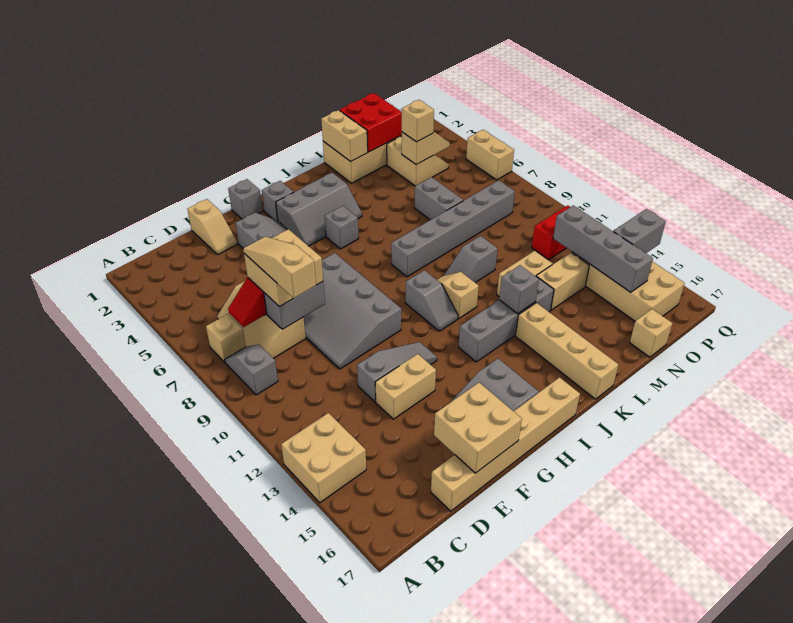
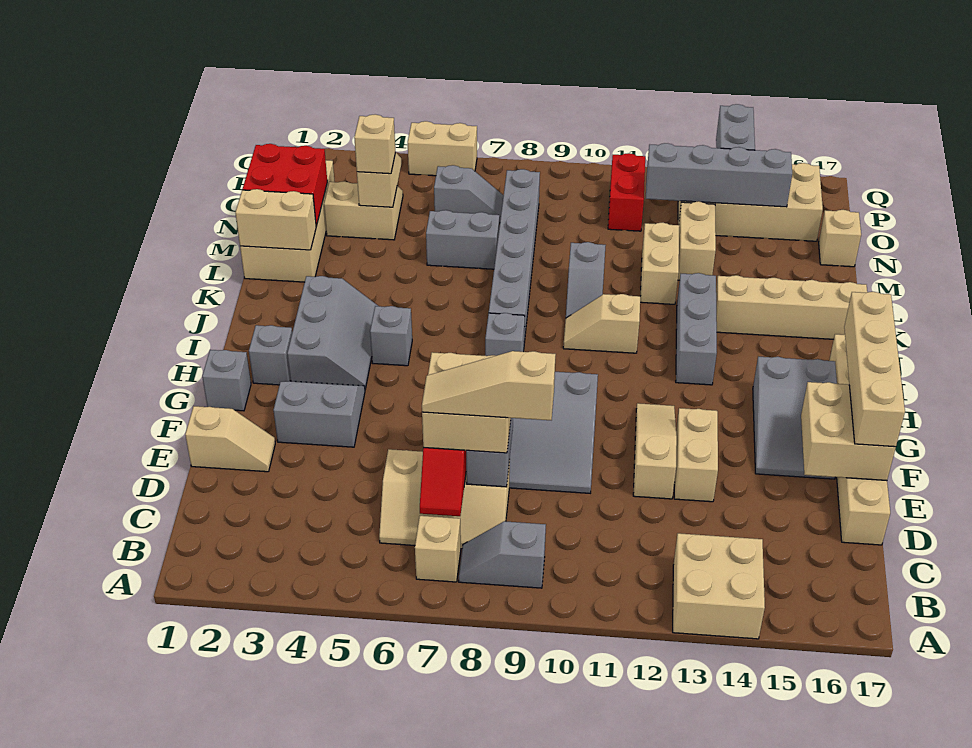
grey 1x3 slope [357,342,437,402] -> tan 1x3 slope [633,403,677,499]
none -> tan 1x4 brick [844,292,905,447]
grey 1x2 slope [405,270,458,331] -> grey 1x2 slope moved to [434,165,504,223]
grey 1x4 brick [459,277,554,362] -> grey 1x3 brick [676,273,717,385]
grey 1x1 brick [499,265,539,314] -> grey 1x1 brick moved to [485,313,525,356]

